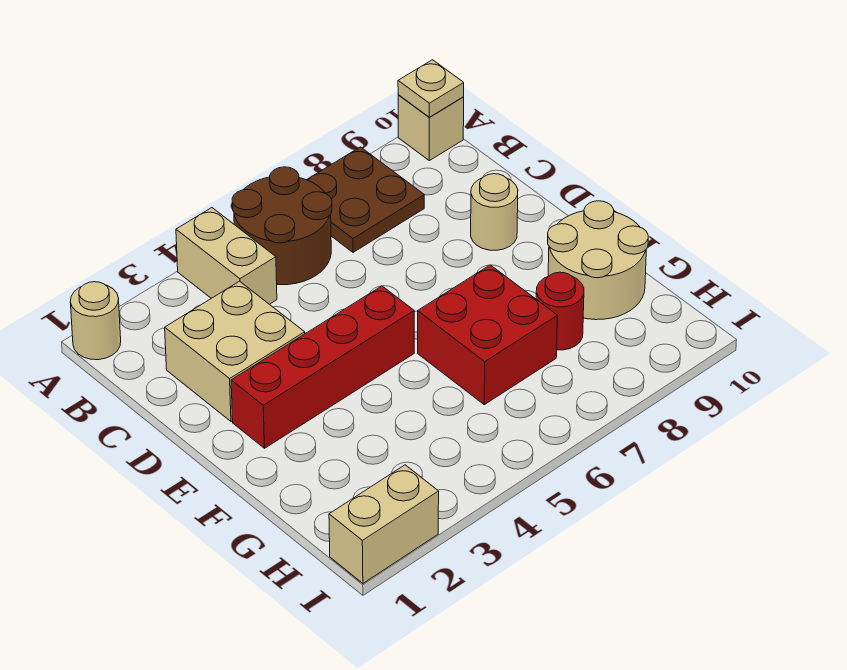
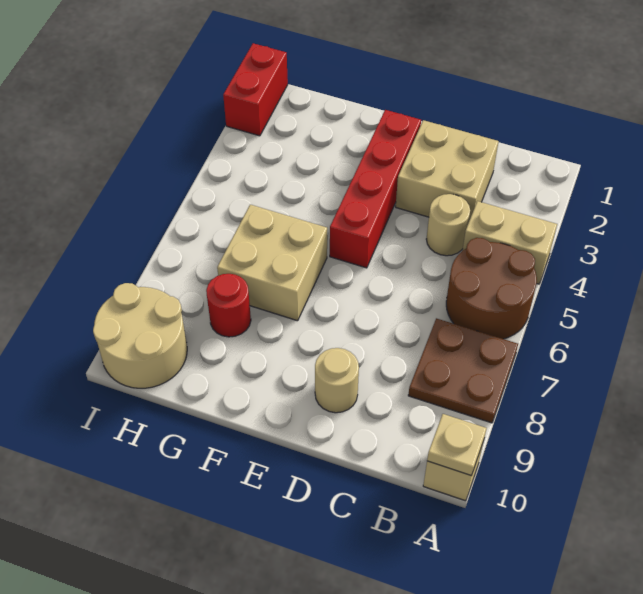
tan 1x1 round brick [70,282,121,360] -> tan 1x1 round brick moved to [426,194,470,256]
red 2x2 brick [418,265,557,405] -> tan 2x2 brick [217,205,327,321]
tan 2x2 round brick [548,201,648,320] -> tan 2x2 round brick moved to [93,283,187,388]
tan 1x2 brick [329,465,439,583] -> red 1x2 brick [223,43,288,136]

